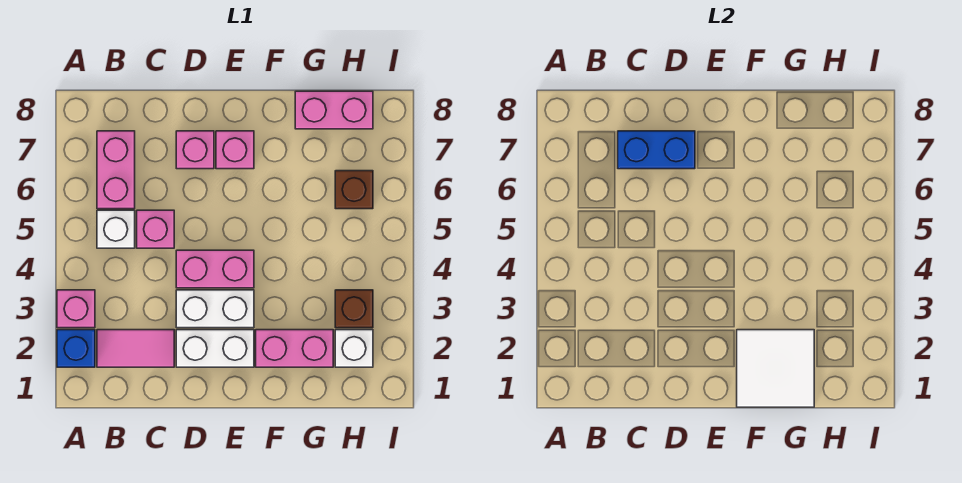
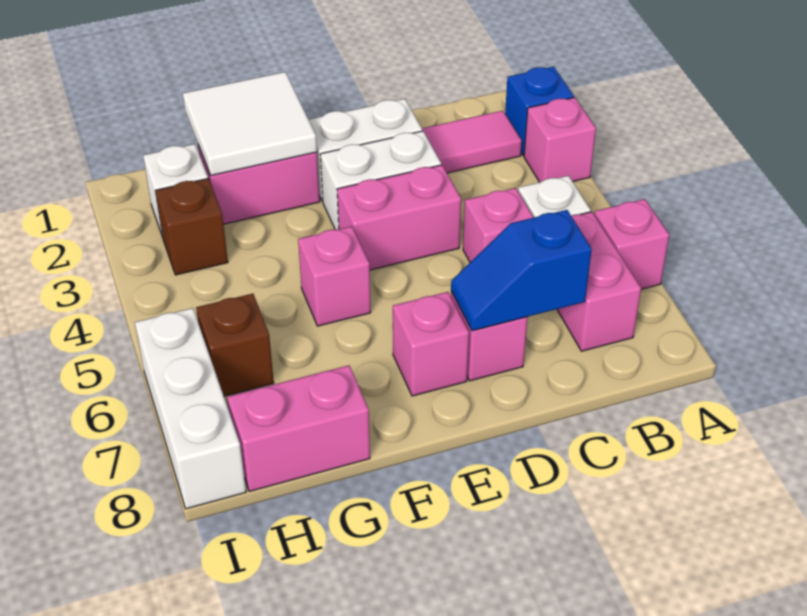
none -> pink 1x1 brick [594,199,669,289]
blue 1x2 brick [618,131,695,169] -> blue 1x2 slope [451,210,592,331]
none -> pink 1x1 brick [298,226,371,326]
none -> white 1x3 brick [135,308,246,509]

